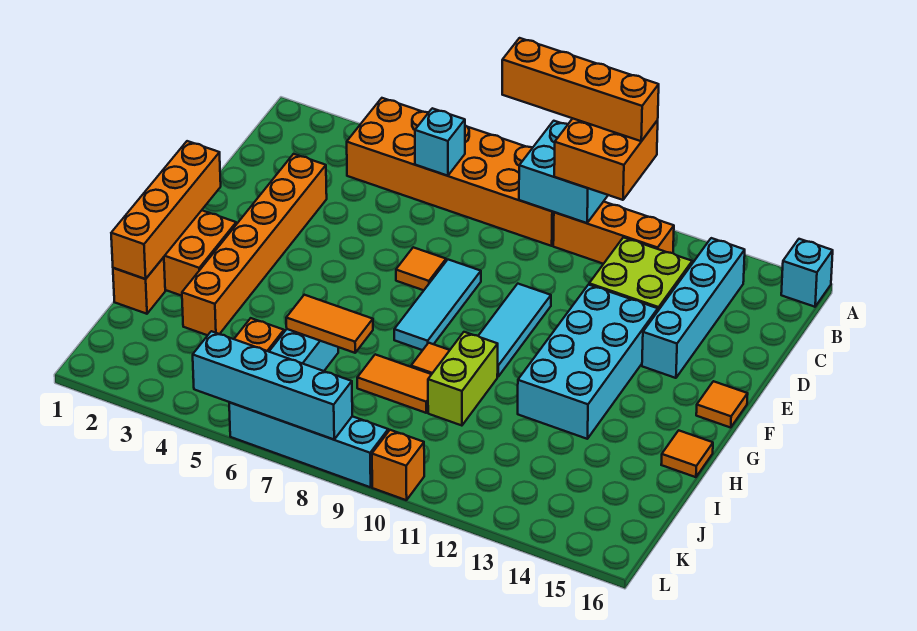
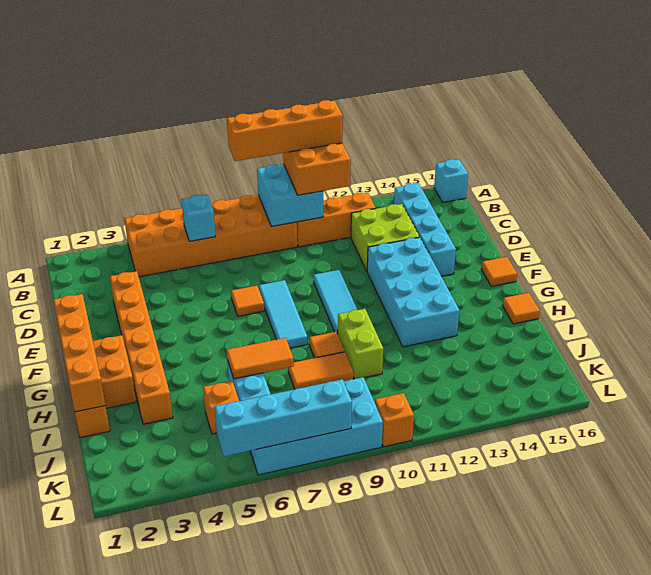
cyan 1x4 brick [229,402,388,487] -> cyan 2x4 brick [251,377,383,475]

